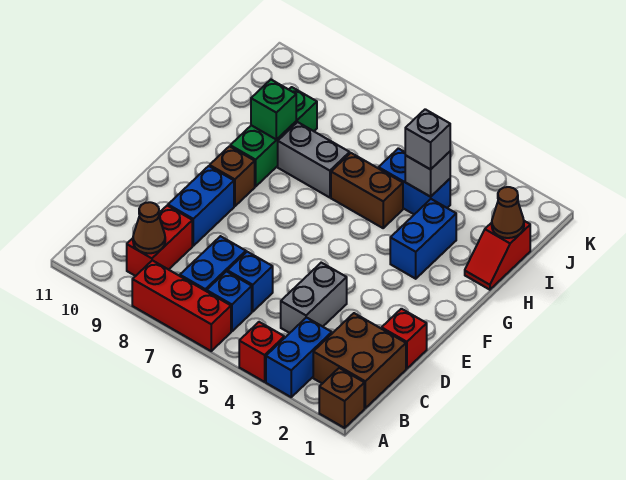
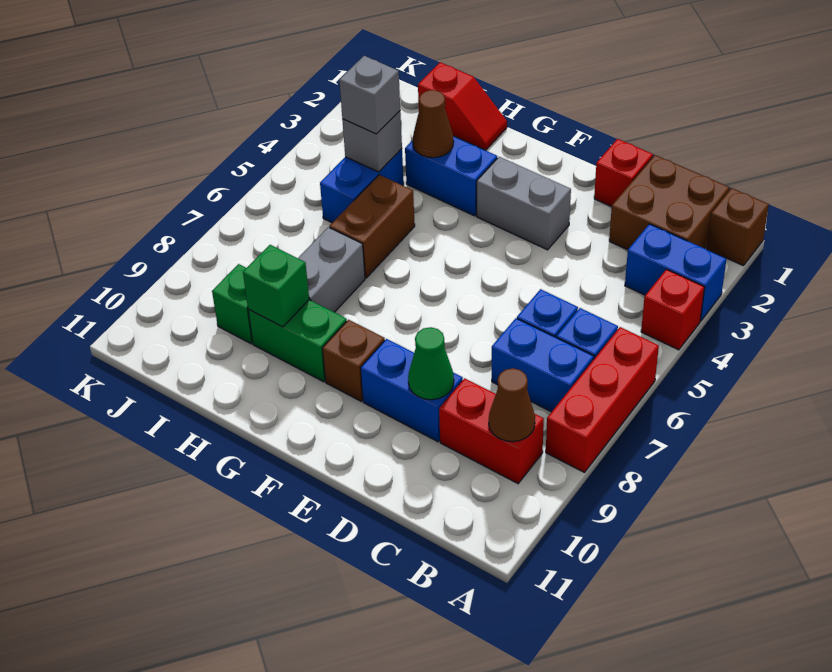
grey 1x2 brick [281,263,347,333] -> grey 1x2 brick moved to [477,157,571,250]
none -> green 1x1 cone [408,327,454,400]
brown 1x1 cone [492,187,524,238] -> brown 1x1 cone moved to [413,90,454,158]

